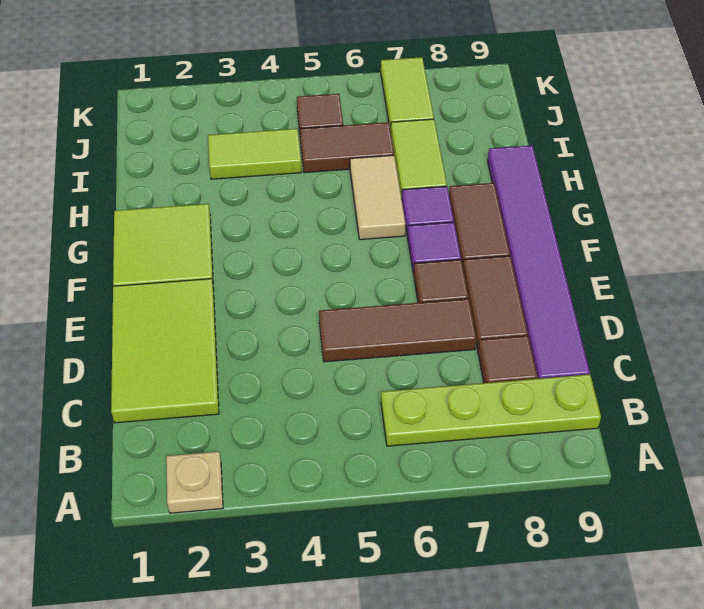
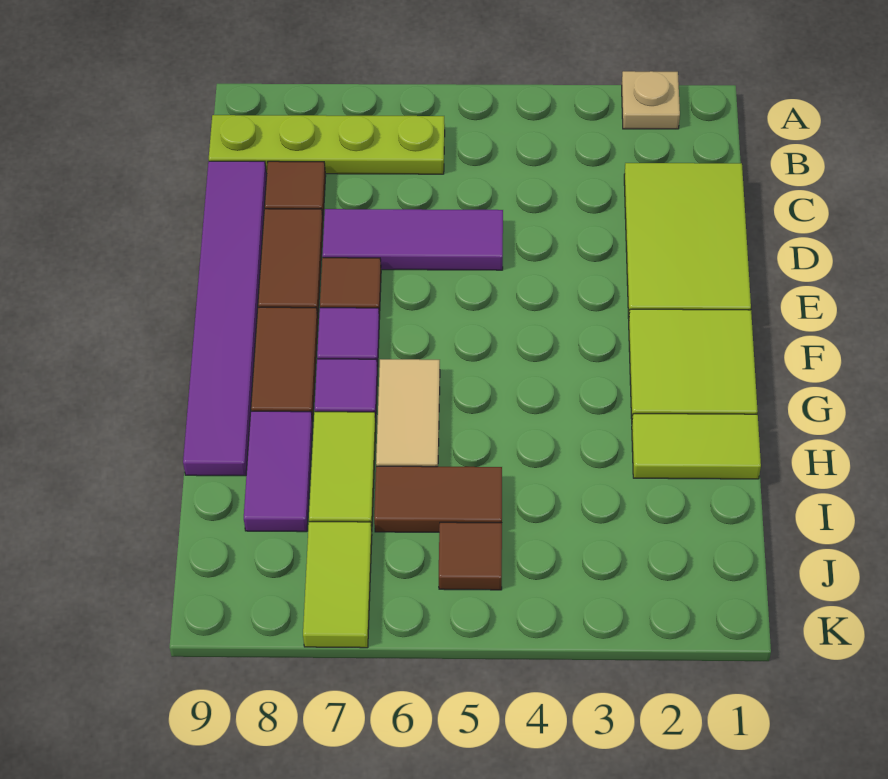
brown 1x3 tile [319,299,476,362] -> purple 1x3 tile [322,209,503,270]
none -> purple 1x2 tile [244,411,313,532]
lime 1x2 tile [208,129,302,179] -> lime 1x2 tile moved to [632,414,761,479]

